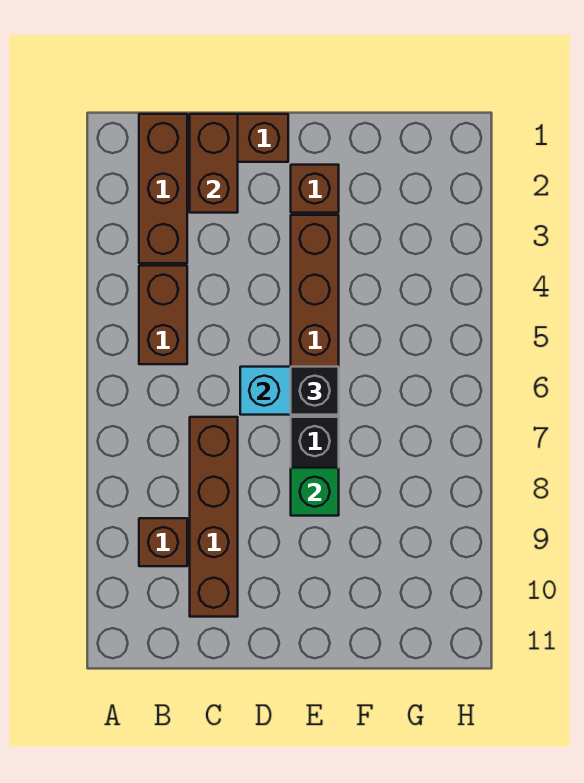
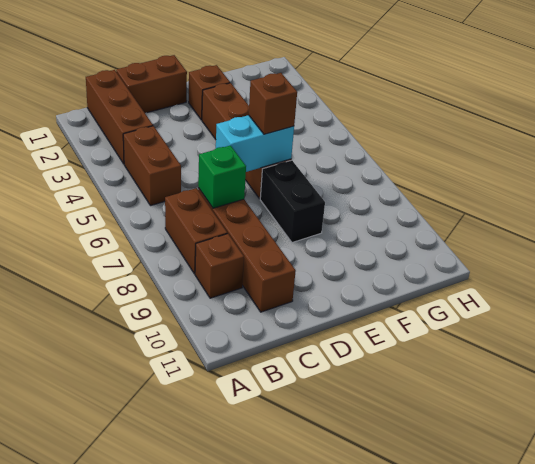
brown 1x2 brick [190,114,238,213] -> brown 1x2 brick moved to [165,188,227,274]
black 1x1 brick [291,367,339,415] -> brown 1x1 brick [249,73,297,134]
green 1x1 brick [291,468,339,516] -> green 1x1 brick moved to [198,146,246,208]

